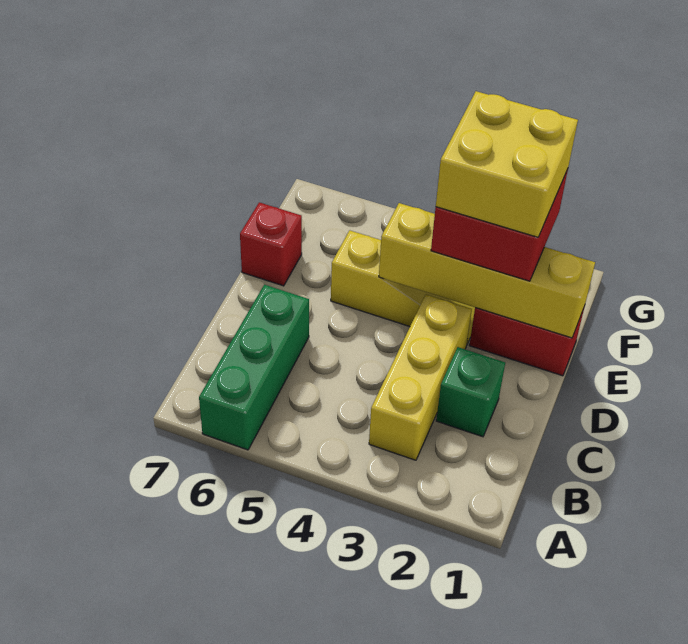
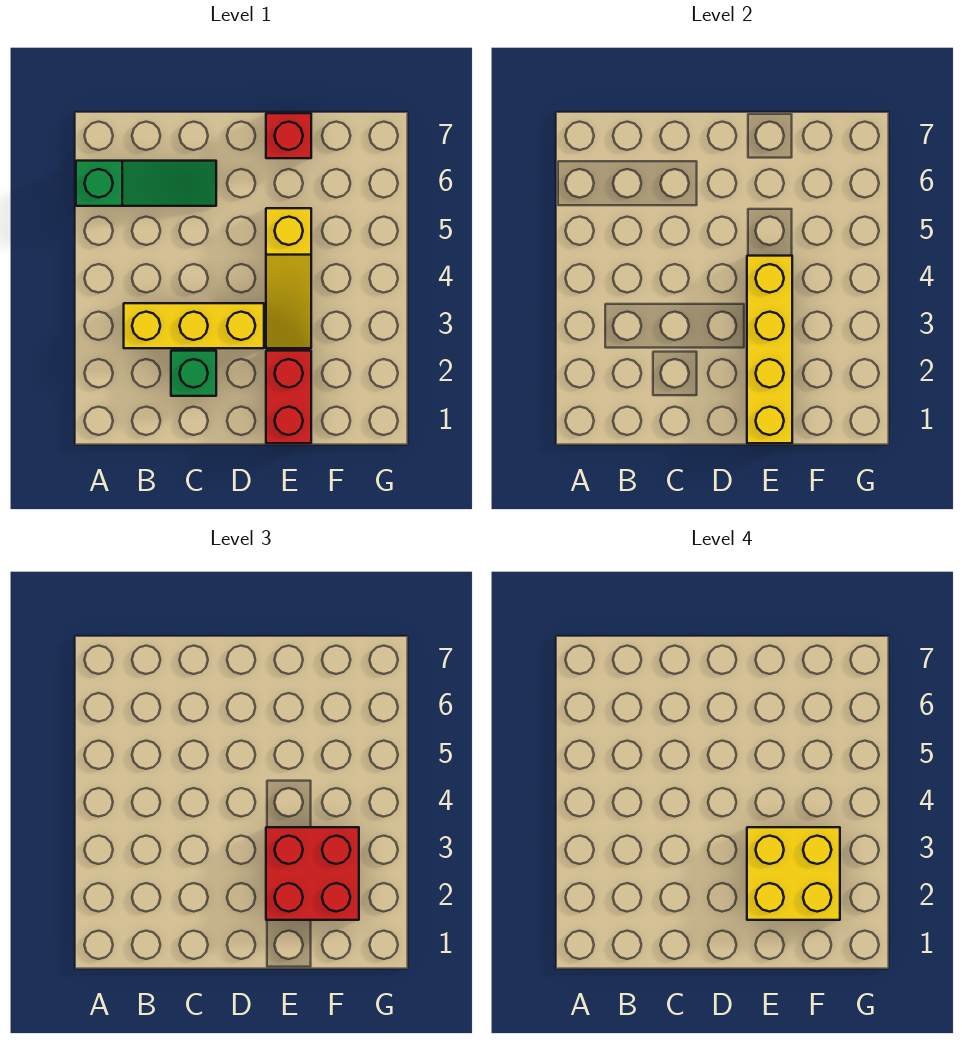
green 1x3 brick [199,285,309,450] -> green 1x3 slope [76,161,216,206]

